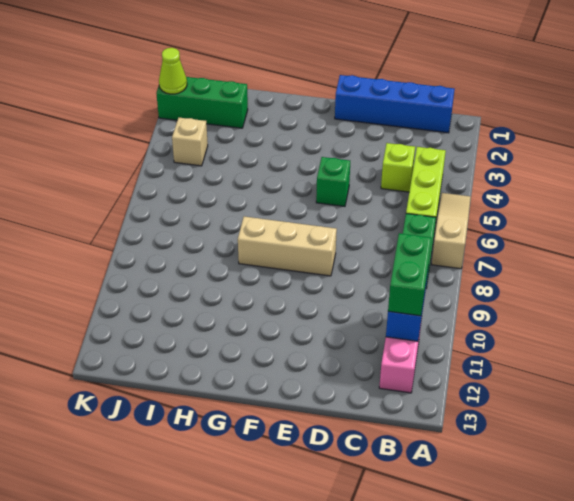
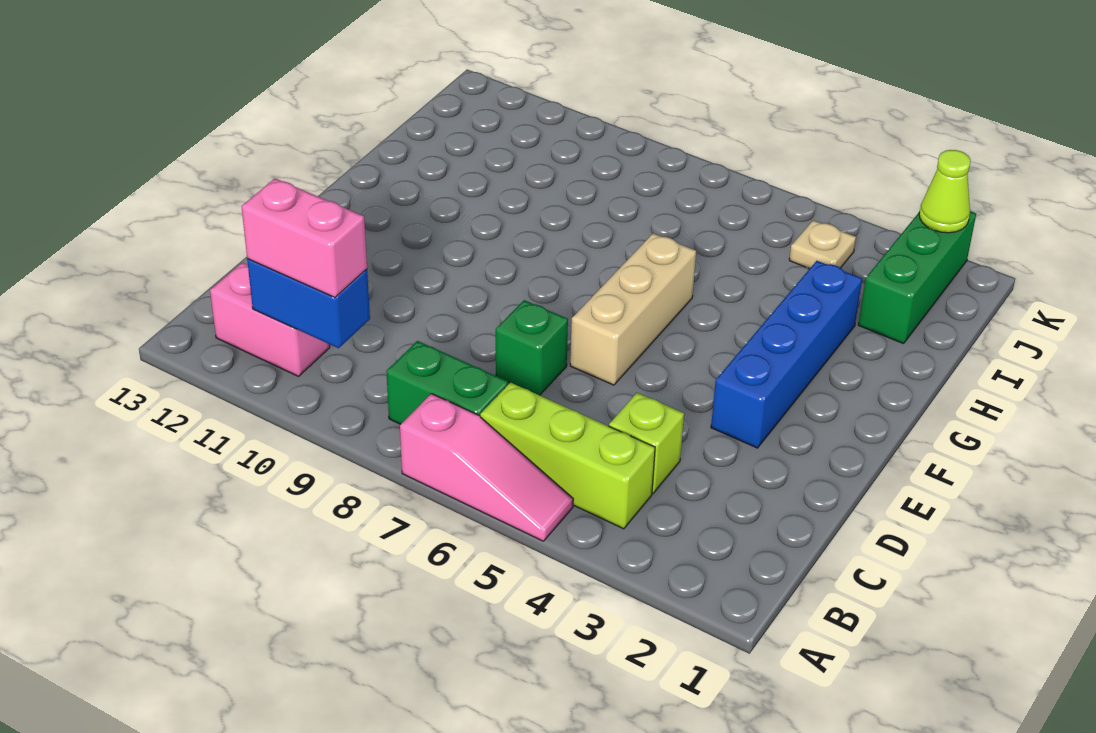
tan 1x3 slope [432,193,471,269] -> pink 1x3 slope [400,394,573,541]
blue 1x4 brick [335,75,455,133] -> blue 1x4 brick moved to [711,261,862,448]
green 1x2 brick [388,233,432,316] -> pink 1x2 brick [241,179,367,297]
green 1x1 brick [316,157,350,206] -> green 1x1 brick moved to [496,300,568,395]
tan 1x3 brick [238,216,337,276] -> tan 1x3 brick moved to [570,233,696,385]
tan 1x1 brick [172,118,208,166] -> tan 1x1 plate [789,220,856,269]

